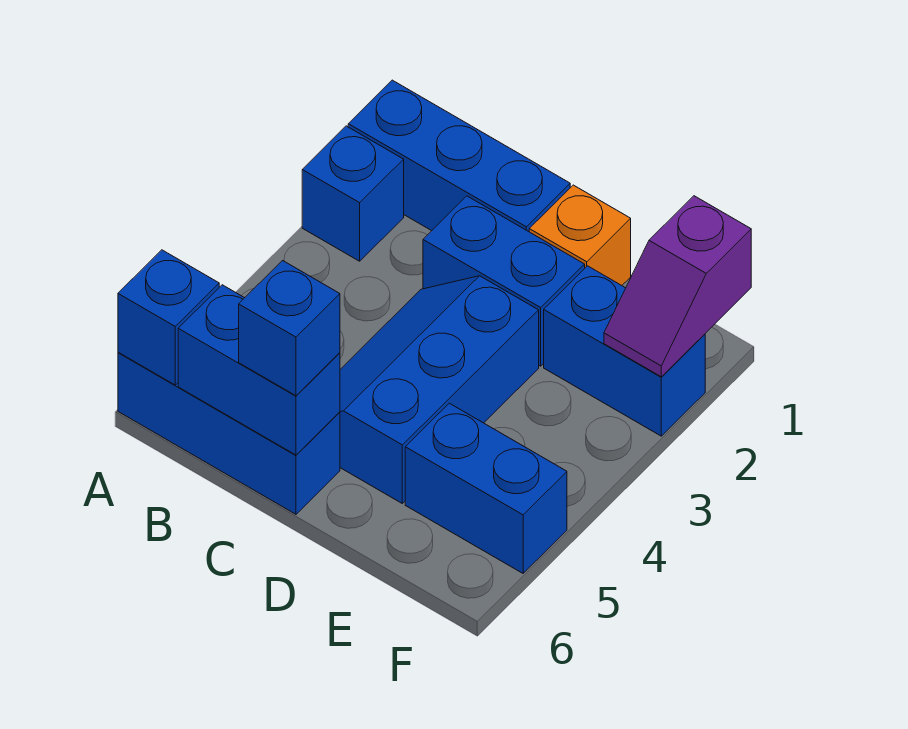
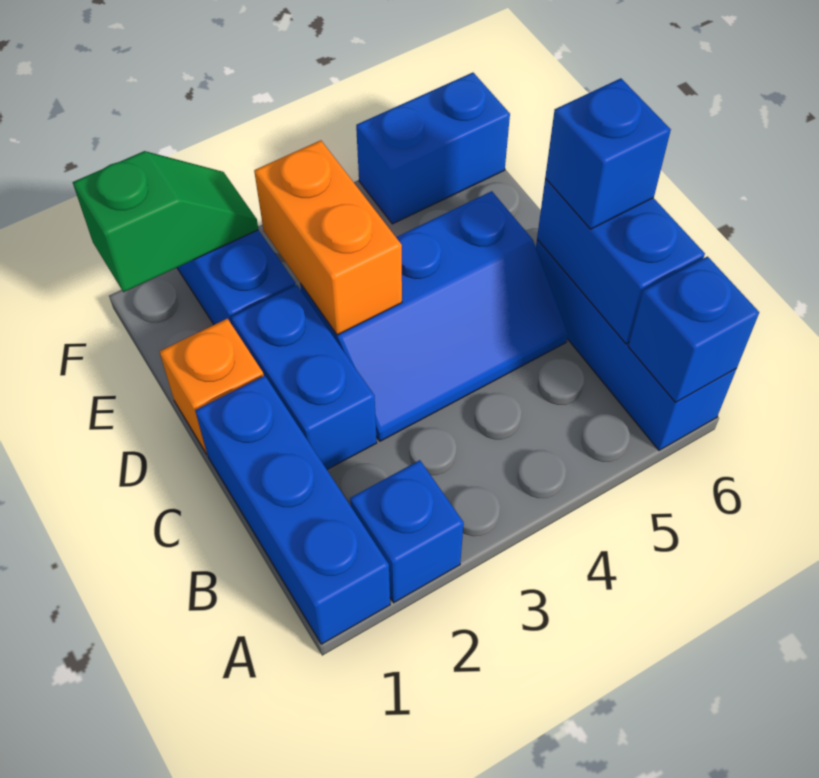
none -> orange 1x2 brick [254,140,402,335]
blue 1x2 brick [405,403,567,573] -> blue 1x2 brick turned to [356,73,510,224]
purple 1x2 slope [604,196,751,377] -> green 1x2 slope [73,151,258,292]

